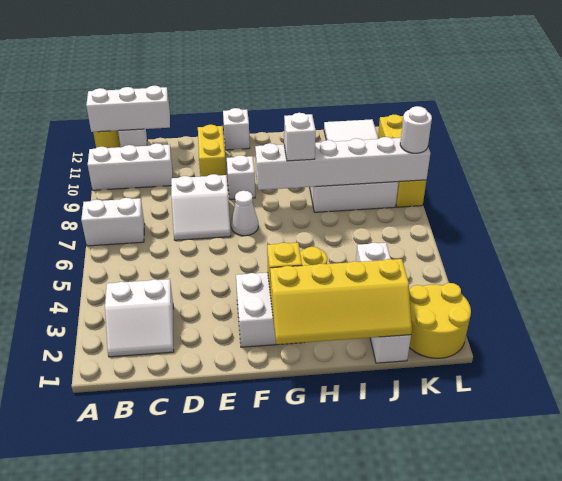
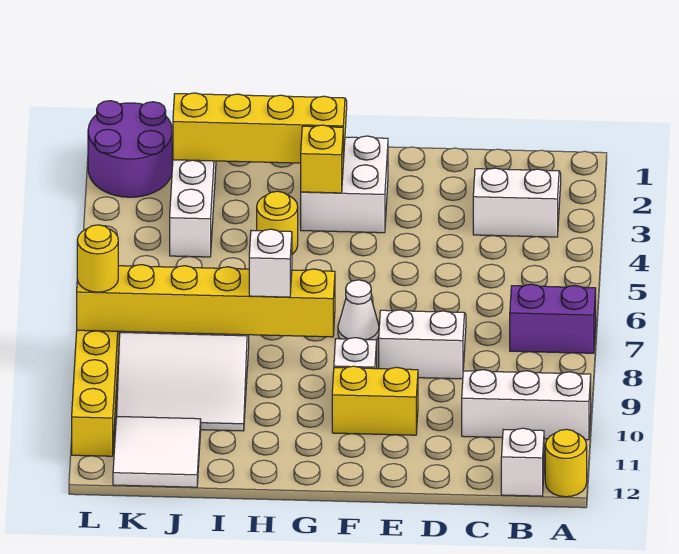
white 1x2 brick [81,198,145,246] -> purple 1x2 brick [510,284,596,353]
white 1x3 brick [86,86,170,132] -> none
yellow 1x2 brick [198,125,226,177] -> yellow 1x2 brick turned to [332,366,418,435]
white 1x1 brick [223,108,250,150] -> none
white 1x6 brick [255,137,430,190] -> yellow 1x6 brick [77,265,335,337]
yellow 2x2 round brick [409,283,471,358] -> purple 2x2 round brick [88,101,172,197]
white 1x1 round brick [400,106,432,153] -> yellow 1x1 round brick [77,225,118,292]

